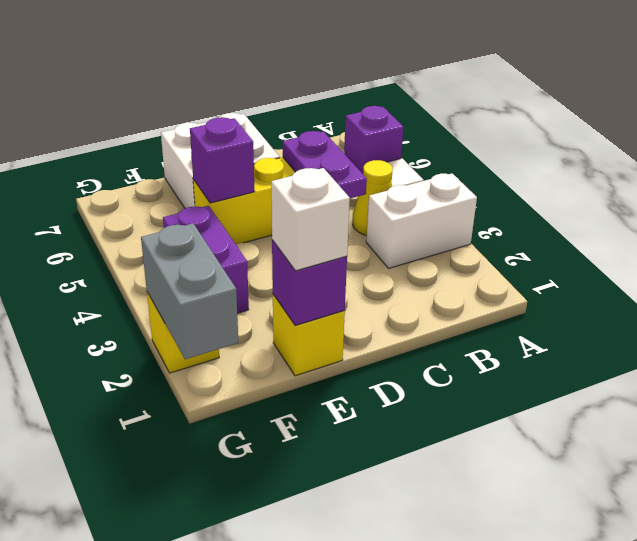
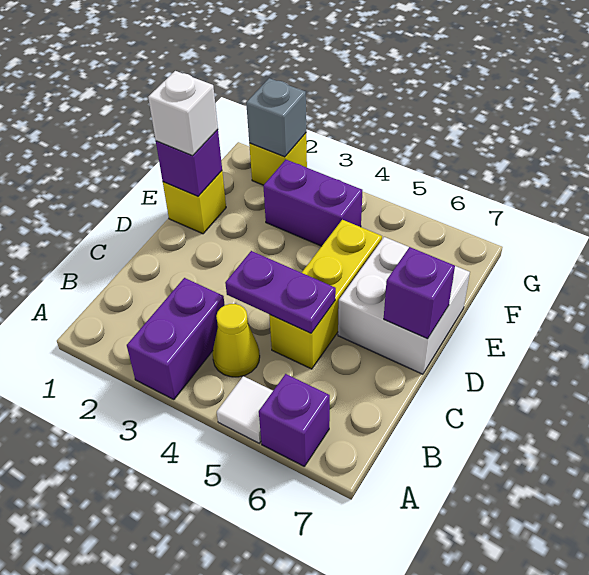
white 1x2 brick [366,173,477,268] -> purple 1x2 brick [127,278,225,400]
purple 1x1 brick [190,117,255,203] -> purple 1x1 brick moved to [384,247,455,339]
grey 1x2 brick [141,223,238,359] -> grey 1x1 brick [246,78,306,157]

